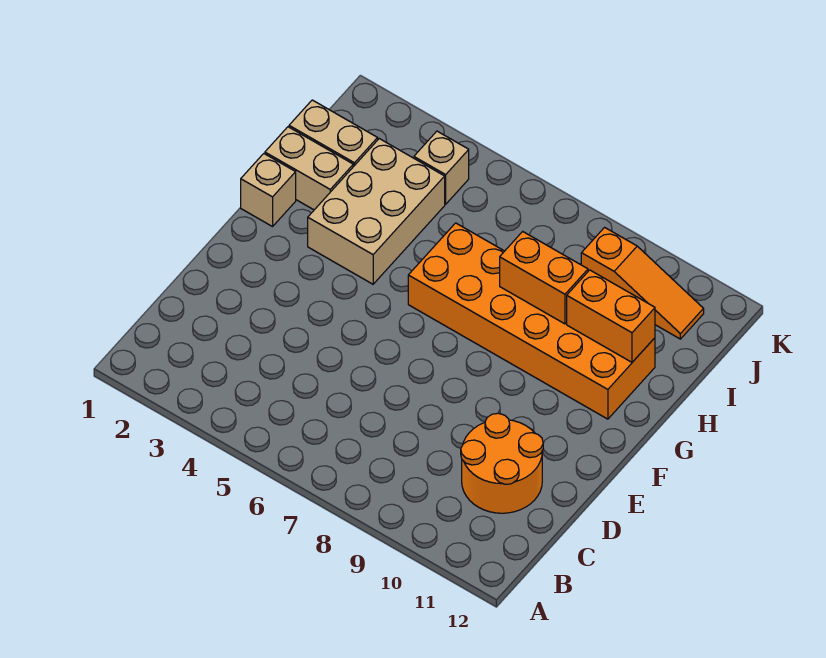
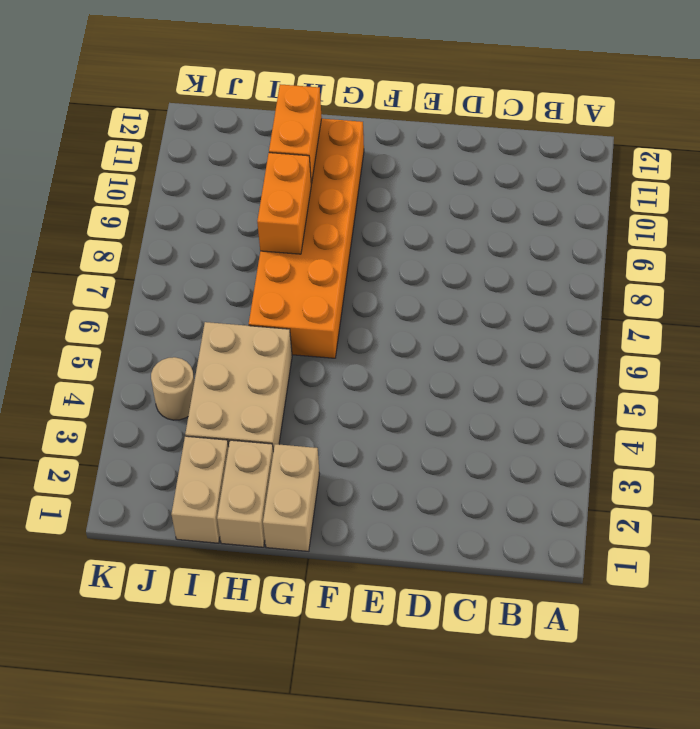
orange 2x2 round brick [461,413,543,513] -> none
tan 1x1 brick [241,154,296,227] -> tan 1x2 brick [263,444,320,551]
tan 2x3 brick [308,139,445,284] -> tan 2x3 brick turned to [185,322,292,452]
tan 1x1 brick [414,131,469,204] -> tan 1x1 round brick [151,357,194,420]
orange 1x3 slope [581,227,704,339] -> none

